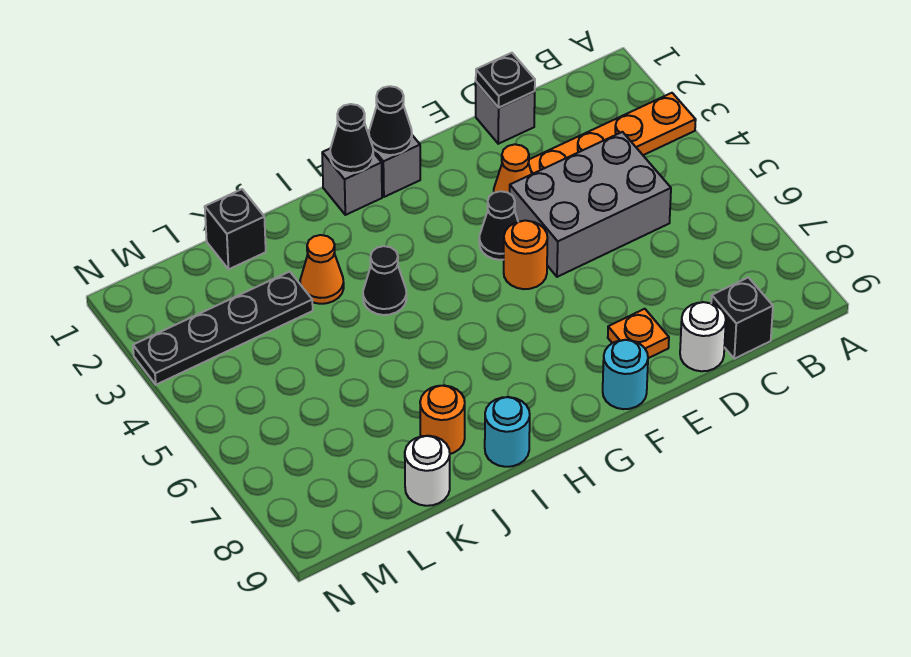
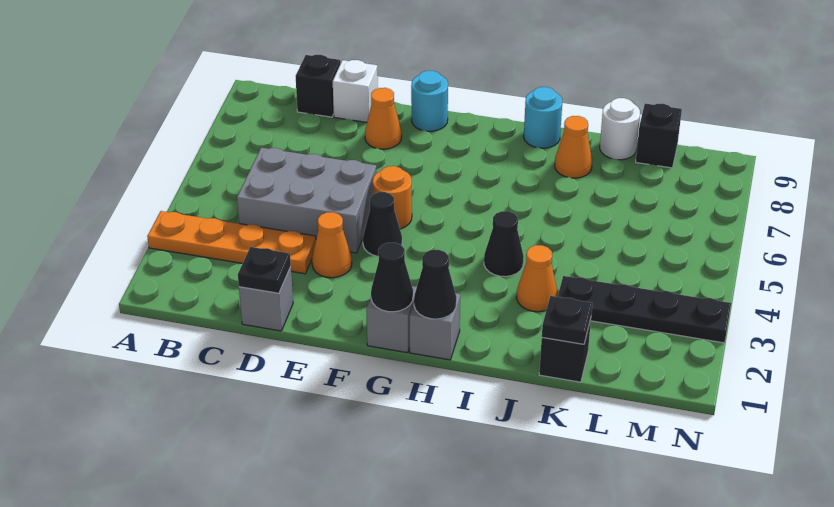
white 1x1 round brick [680,302,726,371] -> white 1x1 brick [333,60,378,122]
orange 1x1 plate [608,309,669,358] -> orange 1x1 cone [365,88,402,149]
orange 1x1 round brick [420,385,465,454] -> orange 1x1 cone [555,116,592,178]
none -> black 1x1 plate [542,296,592,344]
none -> black 1x1 brick [636,104,682,168]

